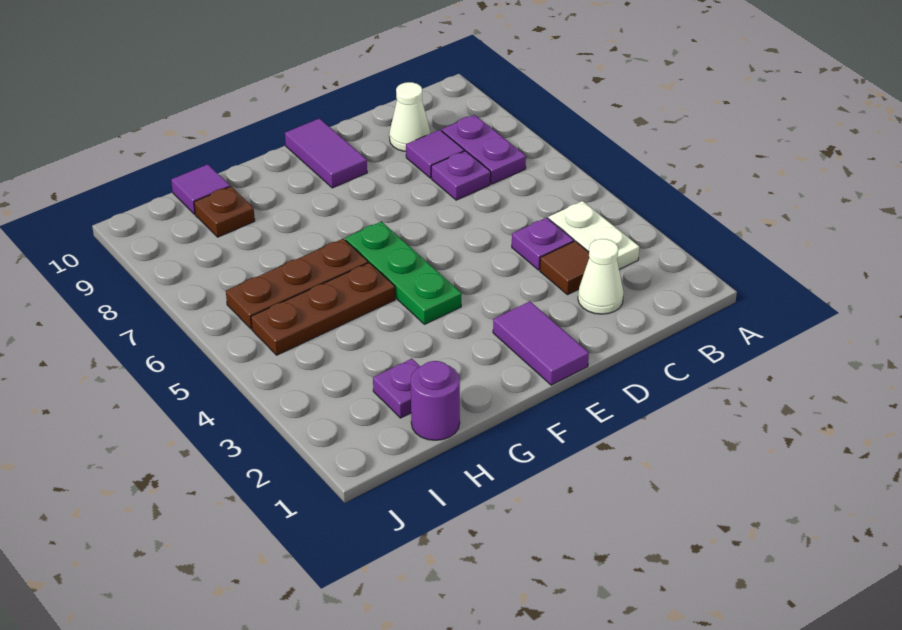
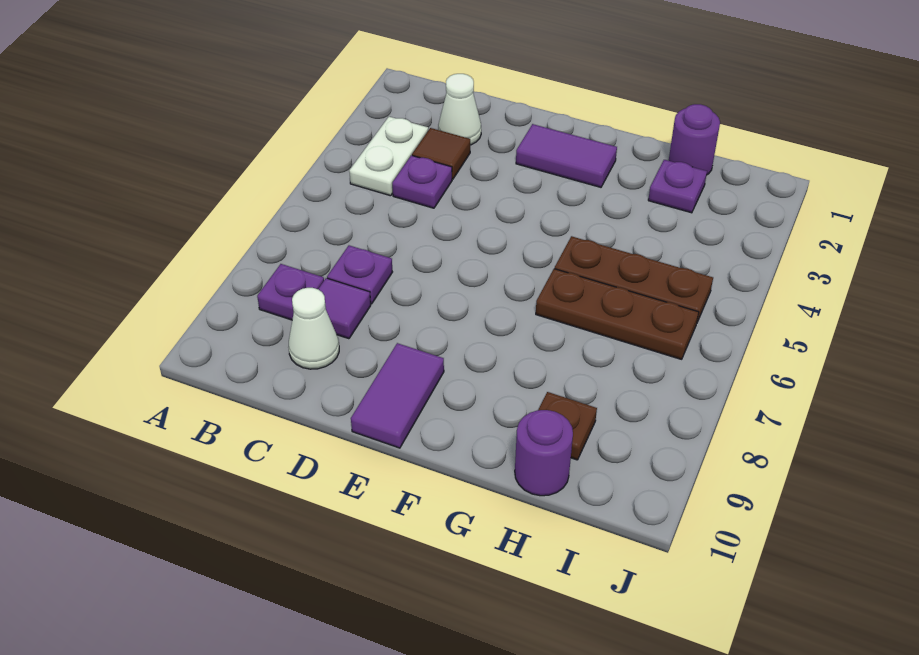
purple 1x2 plate [442,115,526,184] -> purple 1x1 plate [257,264,324,320]
purple 1x2 tile [493,301,589,385] -> purple 1x2 tile turned to [516,124,617,187]
green 1x3 plate [345,222,461,324] -> none
purple 1x1 tile [171,164,230,214] -> purple 1x1 round brick [515,410,573,496]

